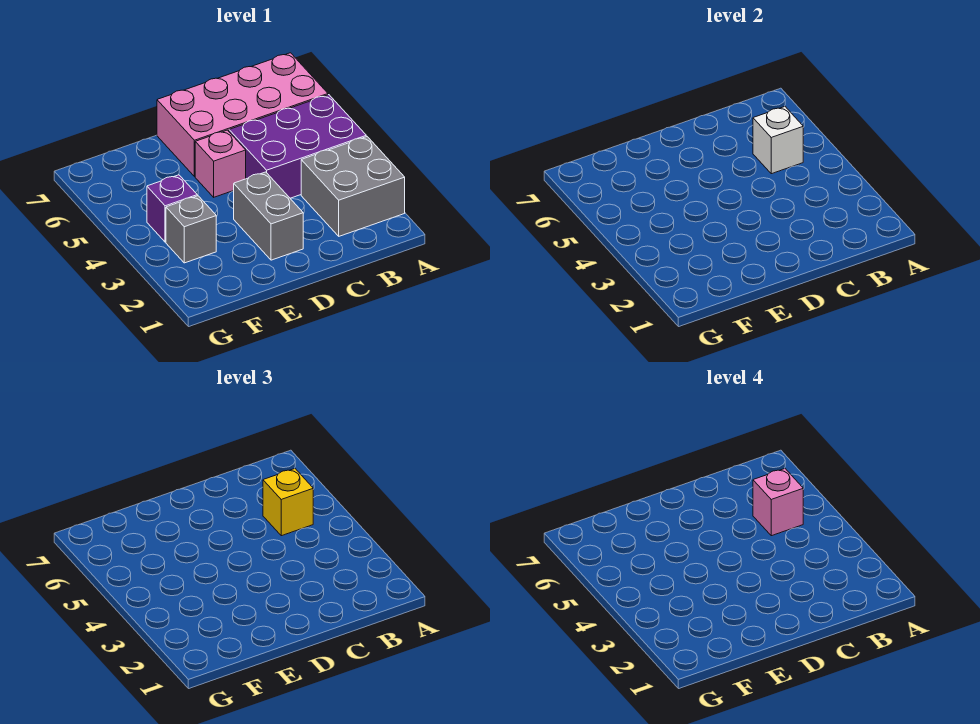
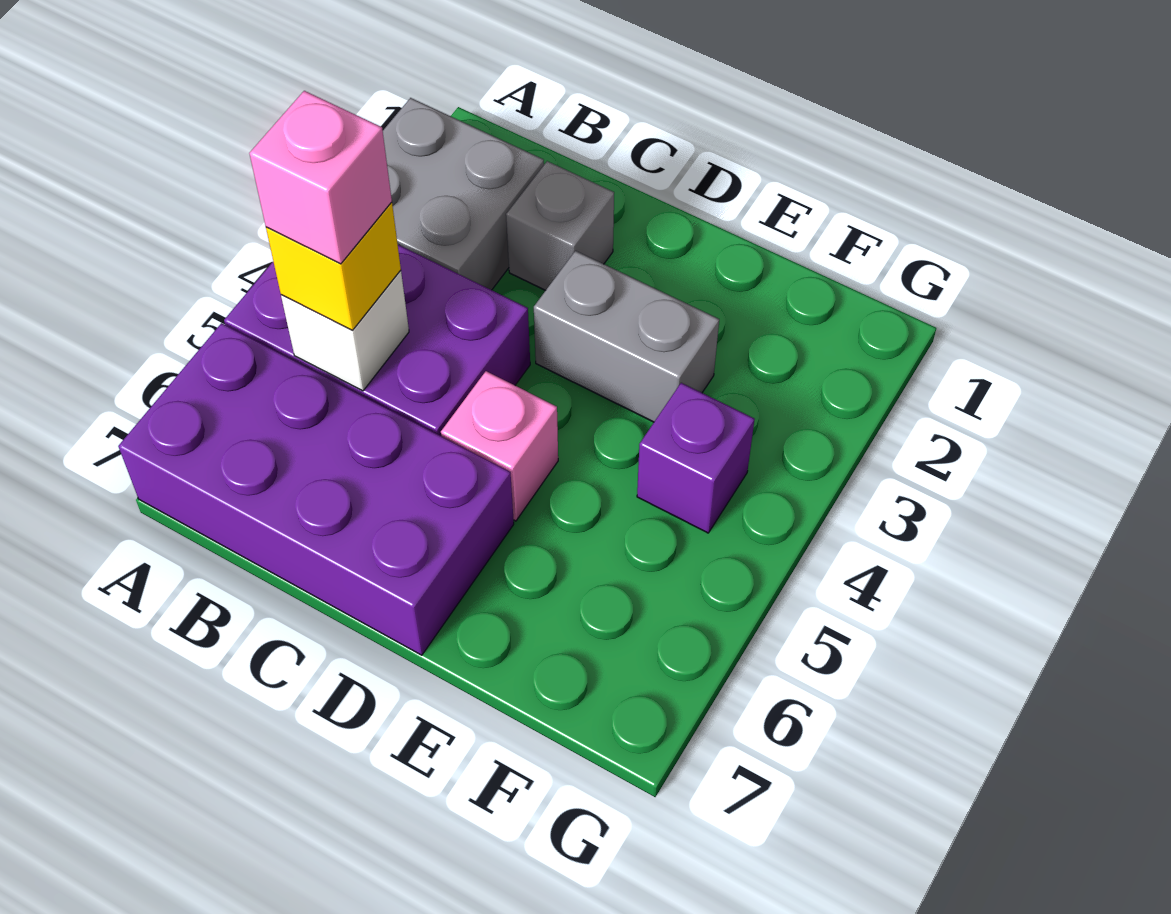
pink 2x4 brick [157,53,328,177] -> purple 2x4 brick [118,323,514,655]
grey 1x2 brick [234,172,303,260] -> grey 1x2 brick turned to [534,251,719,422]
grey 1x1 brick [166,196,216,263] -> grey 1x1 brick moved to [506,161,614,290]

